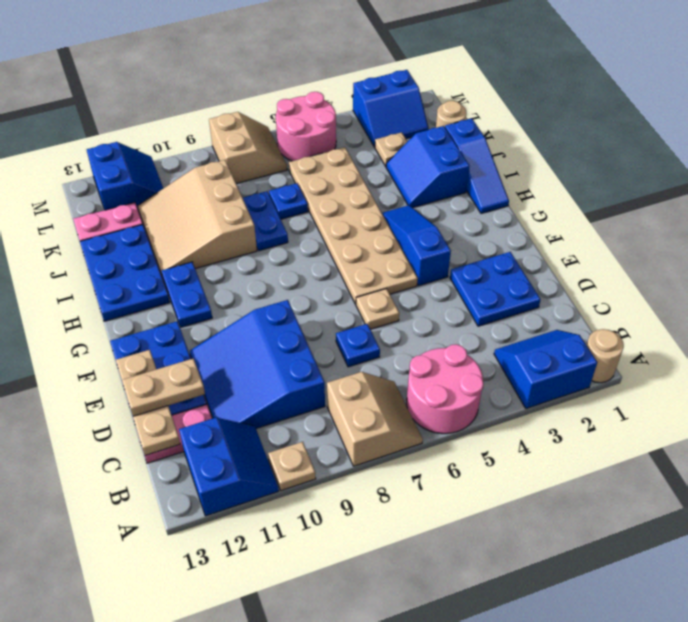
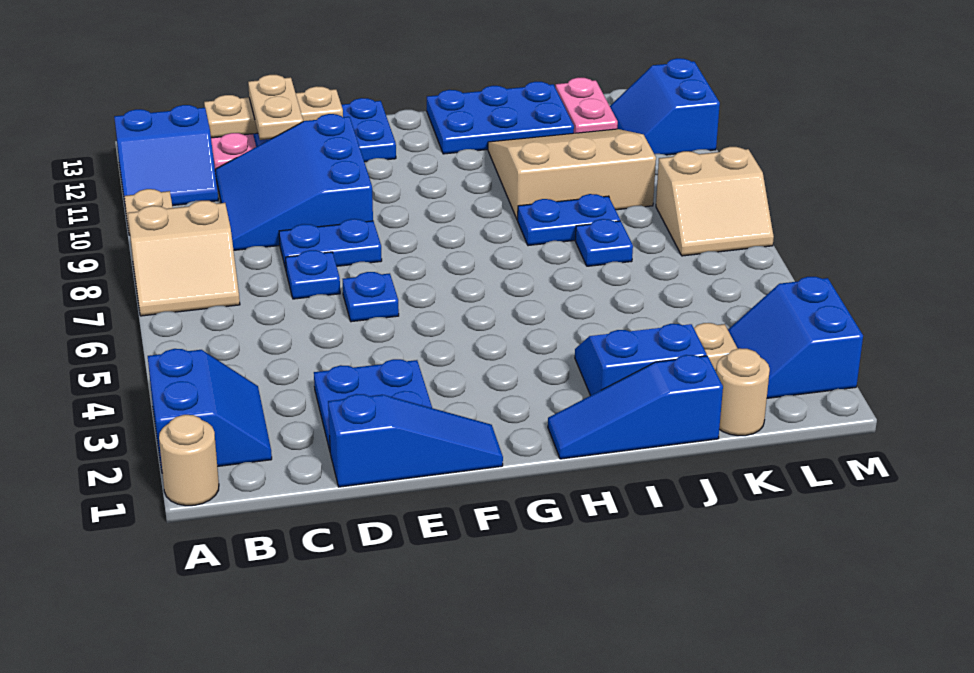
pink 2x2 round brick [407,344,483,434] -> none
blue 3x3 slope [190,300,325,428] -> blue 3x3 slope turned to [215,114,373,250]
tan 1x1 plate [356,289,399,329] -> blue 1x1 plate [343,272,399,322]
blue 1x3 slope [382,205,451,286] -> blue 1x3 slope moved to [328,394,503,487]
tan 2x6 plate [289,147,418,304] -> none
blue 1x2 plate [162,262,212,327] -> blue 1x2 plate moved to [279,219,382,269]
pink 2x2 round brick [276,92,336,161] -> none
blue 2x2 slope [87,142,163,210] -> blue 2x2 slope turned to [610,58,720,155]

